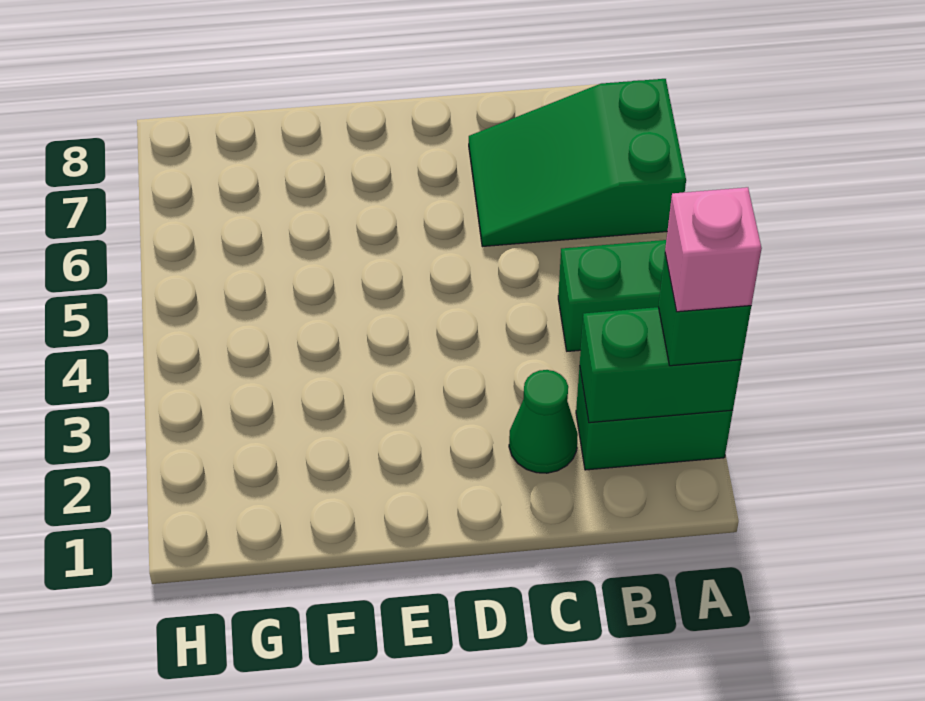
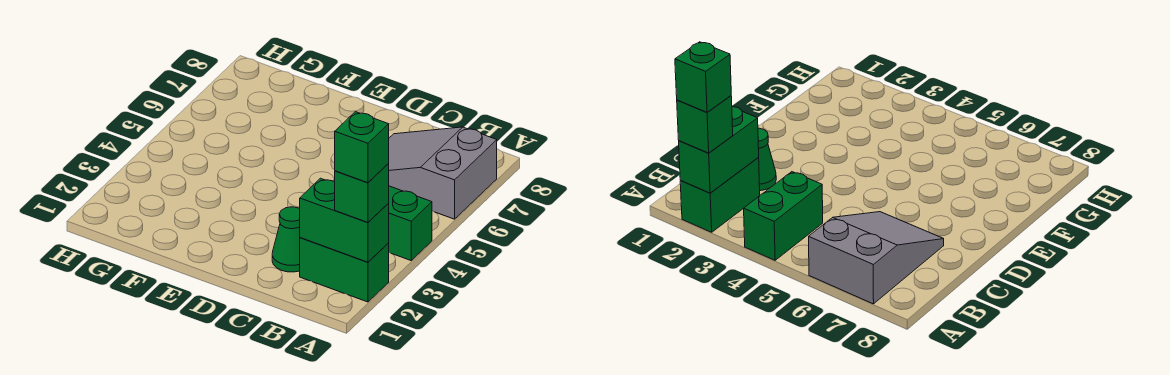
pink 1x1 brick [665,187,762,312] -> green 1x1 brick [335,112,389,183]
green 2x3 slope [469,79,686,246] -> grey 2x3 slope [388,127,497,219]

